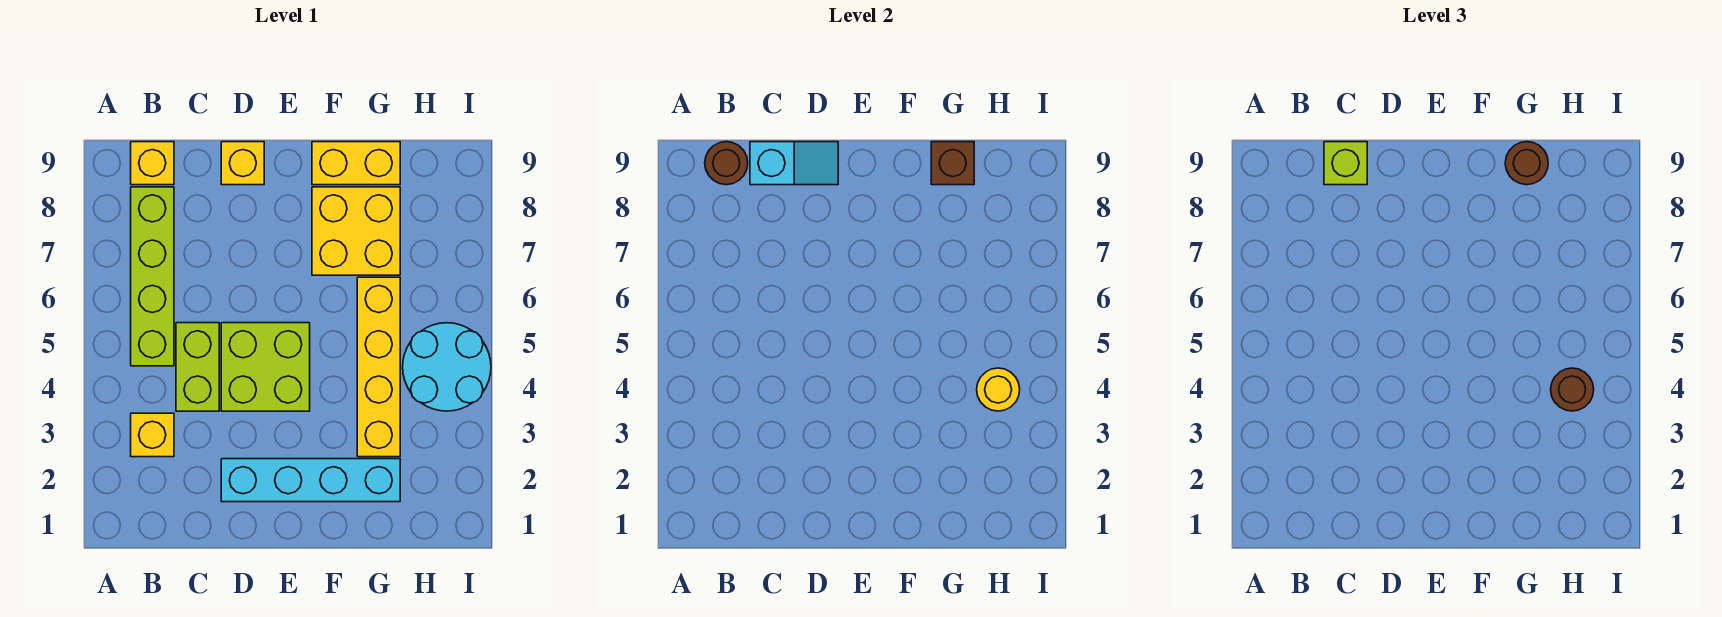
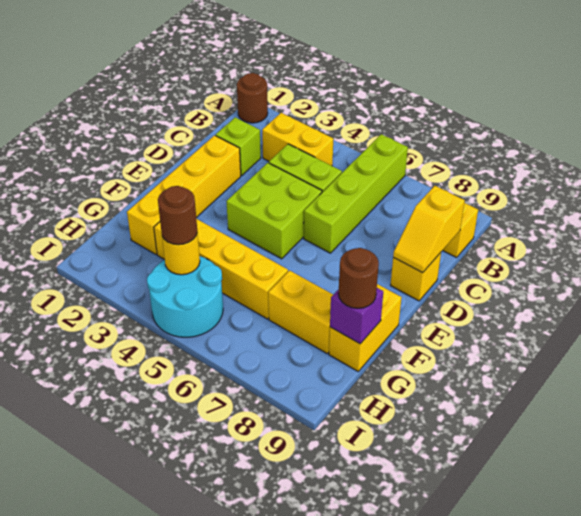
yellow 1x1 brick [131,413,174,457] -> yellow 1x2 brick [262,113,333,166]
lime 1x4 brick [131,187,174,366] -> lime 1x4 brick turned to [304,134,408,253]
brown 1x1 round brick [705,142,748,185] -> brown 1x1 round brick moved to [237,73,268,123]
cyan 1x2 slope [750,142,838,185] -> yellow 1x2 slope [393,186,465,273]
lime 1x1 brick [1324,142,1367,185] -> lime 1x1 brick moved to [216,117,261,176]
cyan 1x4 brick [221,459,400,502] -> yellow 1x4 brick [127,135,241,254]
yellow 2x2 brick [312,187,400,275] -> yellow 1x2 brick [268,270,333,353]
brown 1x1 brick [931,142,974,185] -> purple 1x1 brick [330,288,383,344]

